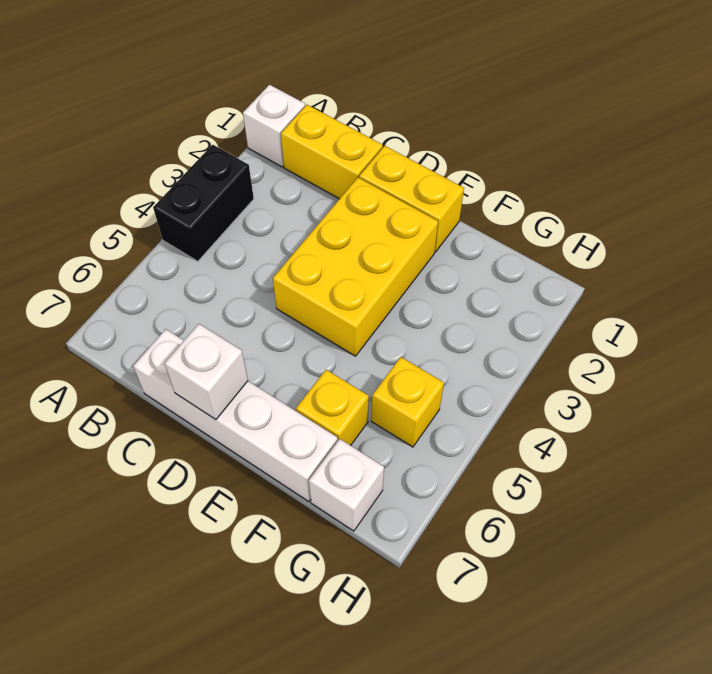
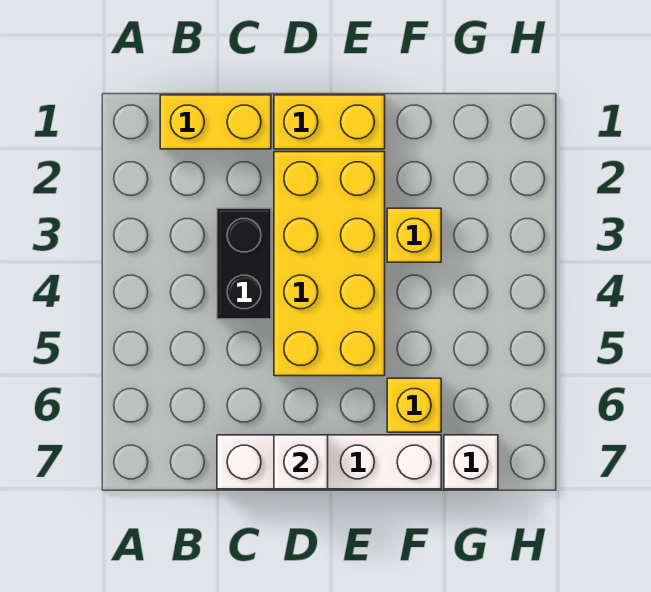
white 1x1 brick [243,85,305,167] -> none
black 1x2 brick [153,145,254,261] -> black 1x2 brick moved to [217,208,271,319]
yellow 2x3 brick [273,178,438,356] -> yellow 2x4 brick [274,152,385,376]
yellow 1x1 brick [371,357,444,447] -> yellow 1x1 brick moved to [387,208,441,262]

